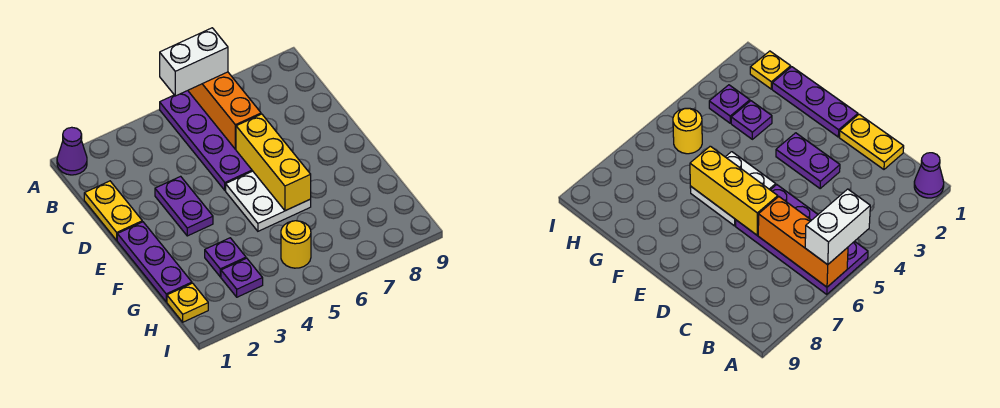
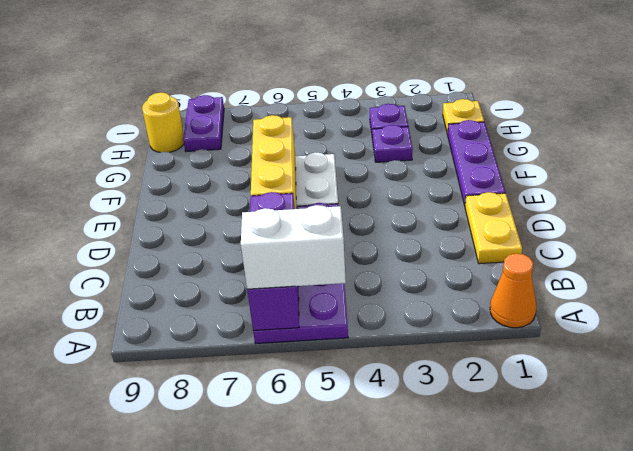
purple 1x1 cone [57,127,87,175] -> orange 1x1 cone [490,253,536,328]
orange 1x3 brick [188,72,261,149] -> purple 1x3 brick [247,192,299,330]
purple 1x2 plate [155,176,213,236] -> purple 1x2 plate moved to [183,95,224,152]
yellow 1x1 round brick [281,221,311,268] -> yellow 1x1 round brick moved to [142,93,184,152]

